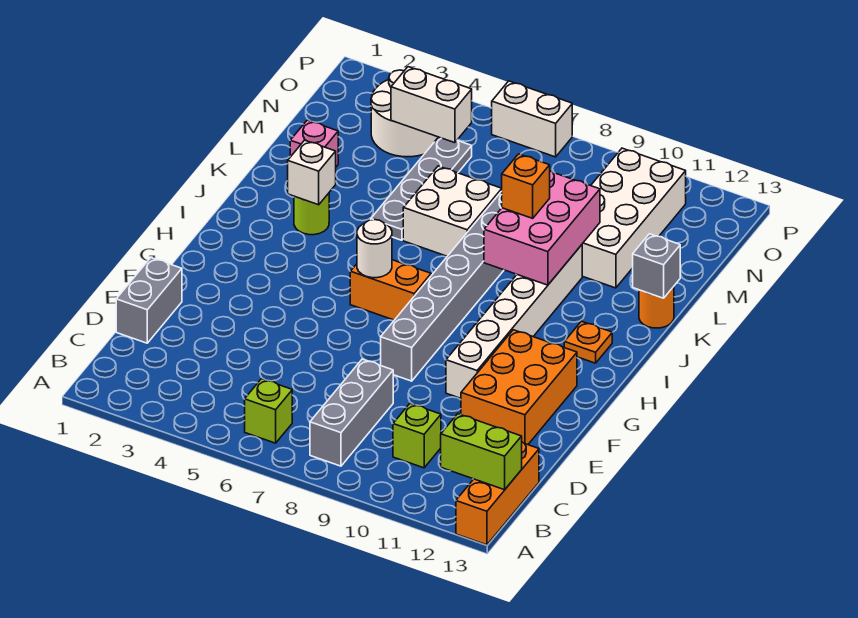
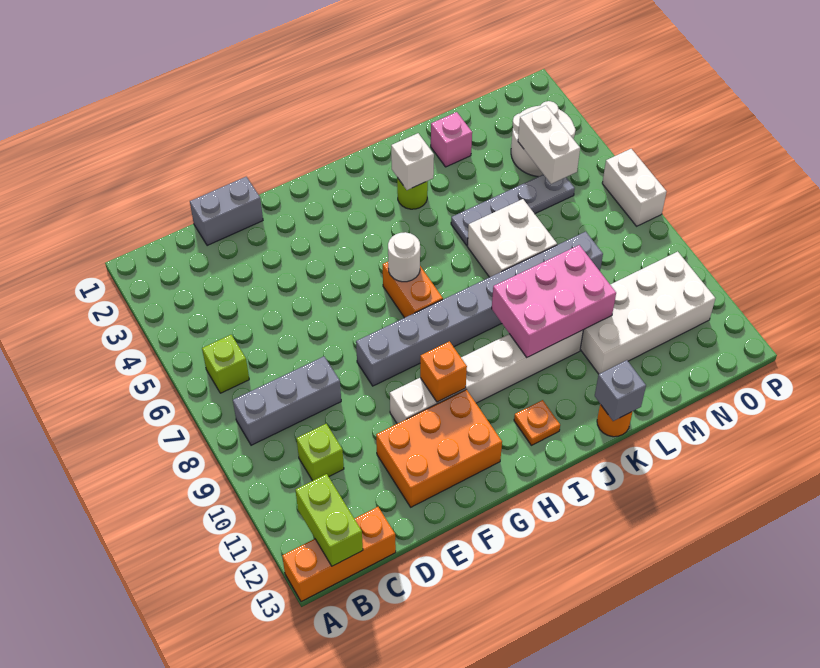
orange 1x1 brick [502,154,550,218] -> orange 1x1 brick moved to [420,341,467,402]

